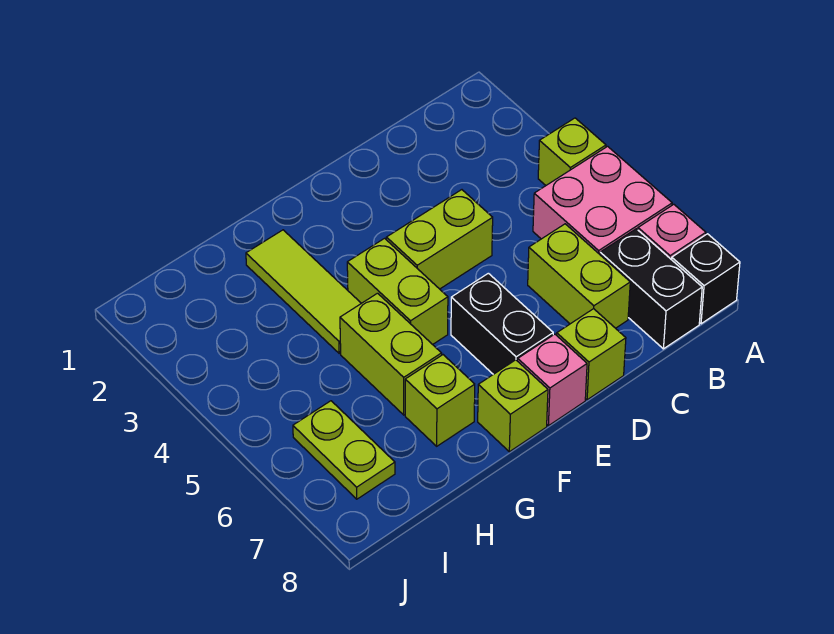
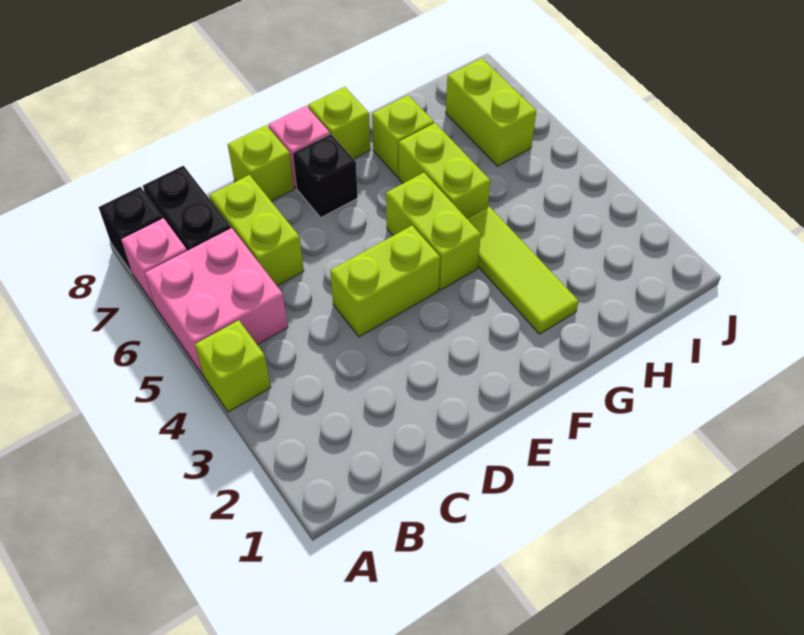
black 1x2 brick [451,273,553,374] -> black 1x1 brick [293,134,358,217]
lime 1x2 plate [293,401,395,499] -> lime 1x2 brick [446,58,536,166]

